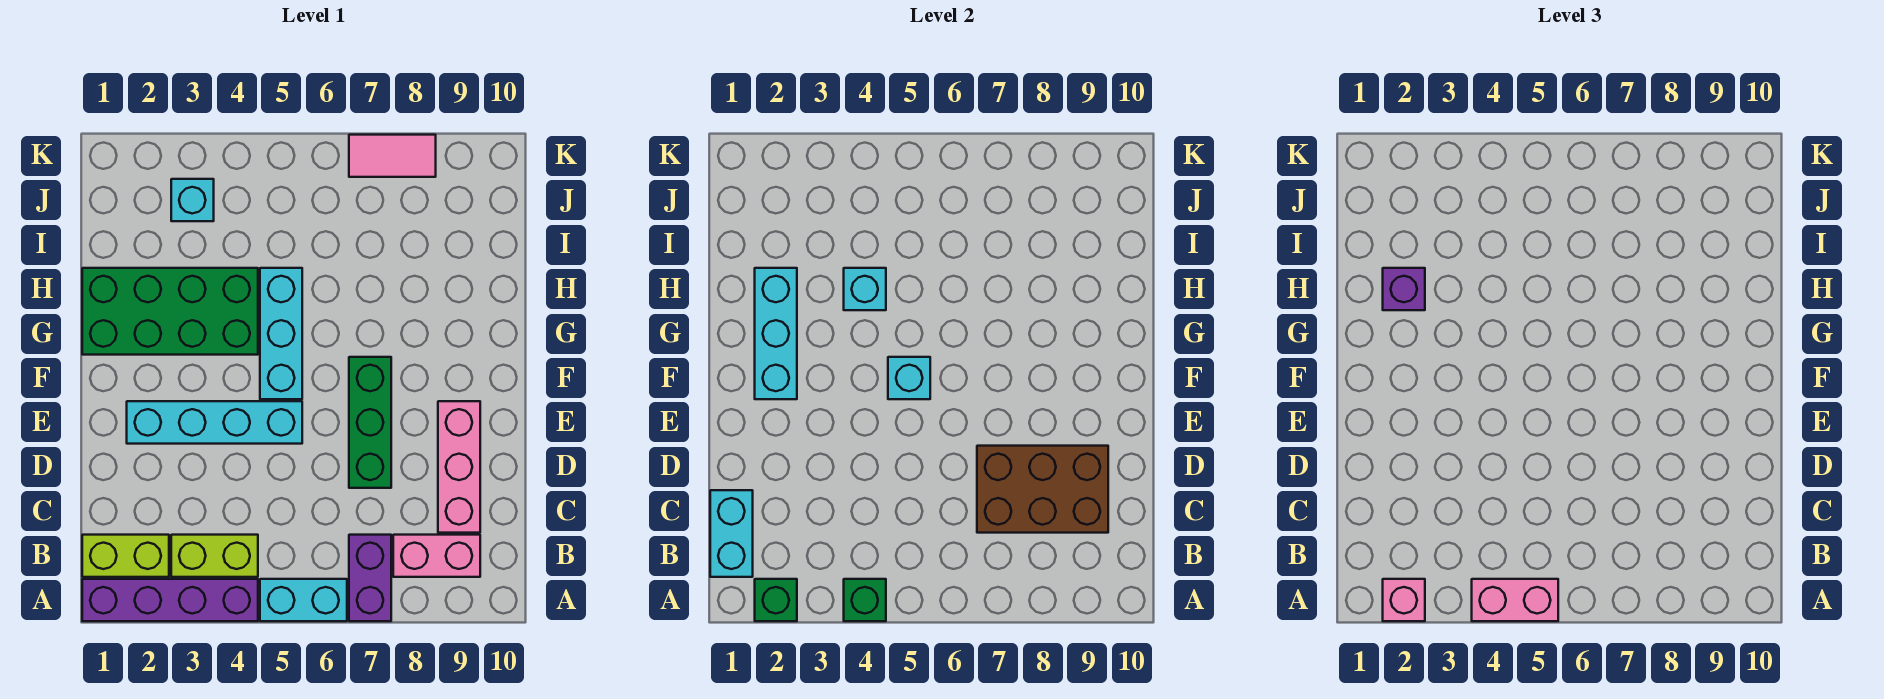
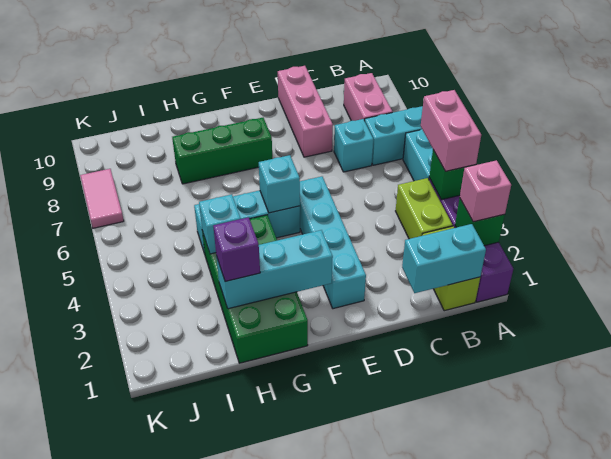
purple 1x2 brick [349,535,391,621] -> cyan 1x2 brick [365,106,423,165]
brown 2x3 brick [977,446,1108,533] -> none
pink 1x3 brick [438,401,480,533] -> pink 1x3 brick turned to [278,66,333,157]
green 1x3 brick [349,357,391,488] -> green 1x3 brick moved to [172,118,272,184]
cyan 1x1 brick [171,179,214,221] -> cyan 1x1 brick moved to [334,119,373,172]

